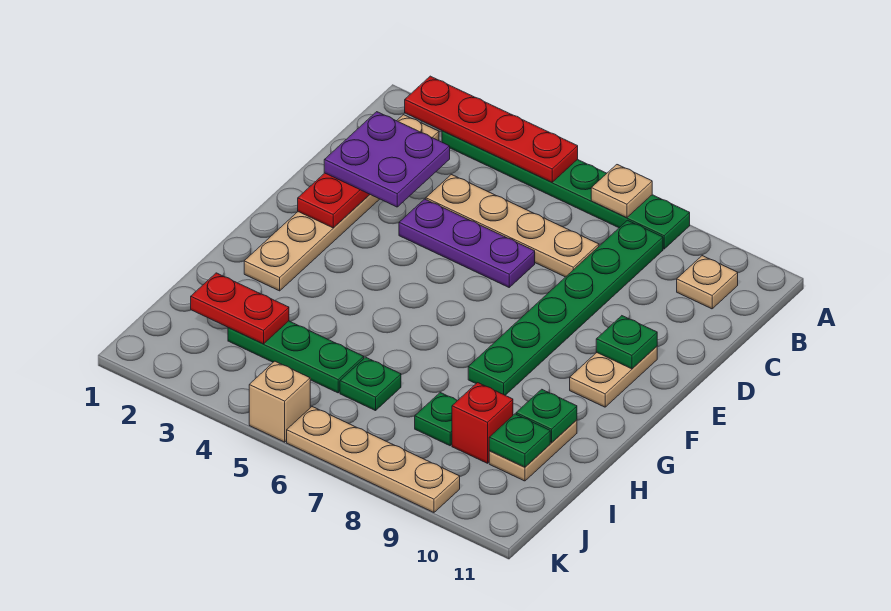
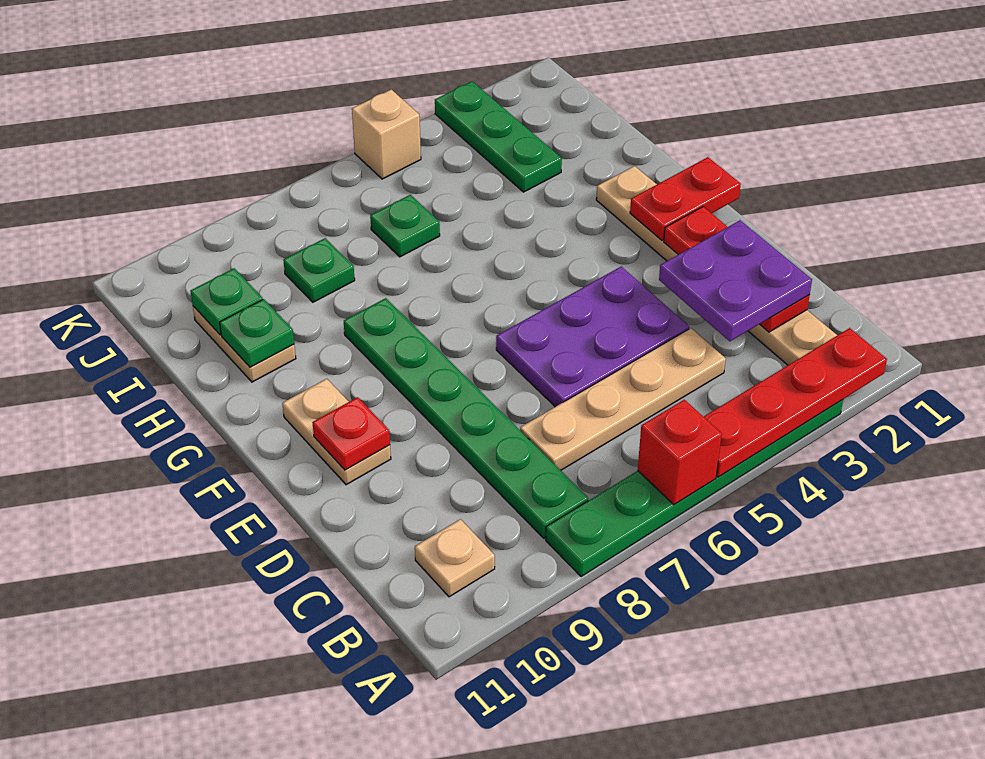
tan 1x1 plate [591,165,652,218] -> none
purple 1x3 plate [399,199,535,287] -> purple 2x3 plate [496,267,689,407]
green 1x1 plate [596,316,657,369] -> red 1x1 plate [312,397,390,470]
red 1x2 plate [191,273,289,344] -> red 1x2 plate moved to [630,157,741,241]
green 1x3 plate [228,321,364,393] -> green 1x3 plate turned to [435,81,562,192]
red 1x1 brick [452,383,513,463] -> red 1x1 brick moved to [638,400,722,505]
tan 1x4 plate [287,407,460,512] -> none

